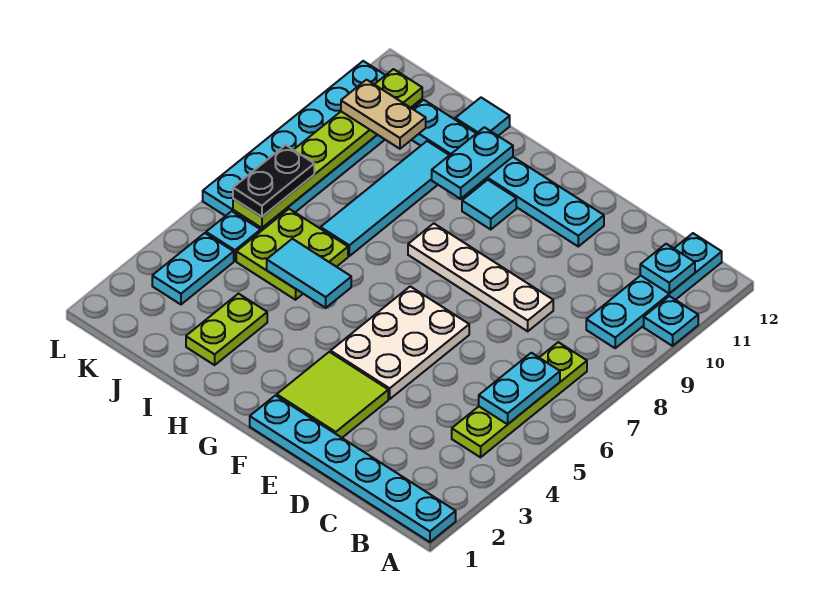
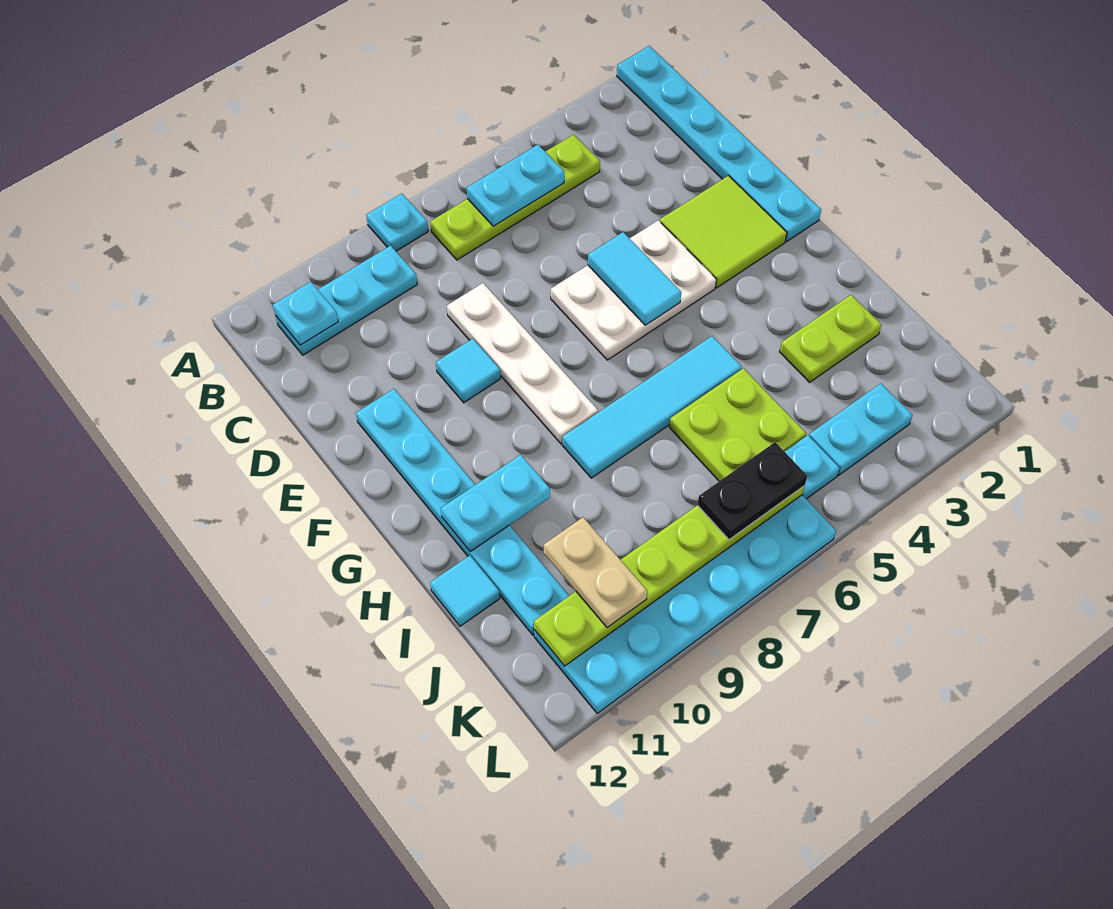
cyan 1x1 plate [644,296,698,346] -> cyan 1x1 plate moved to [366,194,428,251]
cyan 1x4 plate [586,233,722,348] -> cyan 1x3 plate [276,246,417,355]
cyan 1x1 tile [462,180,516,229] -> cyan 1x1 tile moved to [436,339,501,403]
cyan 1x2 tile [267,239,351,308] -> cyan 1x2 tile moved to [588,232,681,325]
cyan 1x4 tile [321,141,449,256] -> cyan 1x4 tile moved to [562,336,742,478]

